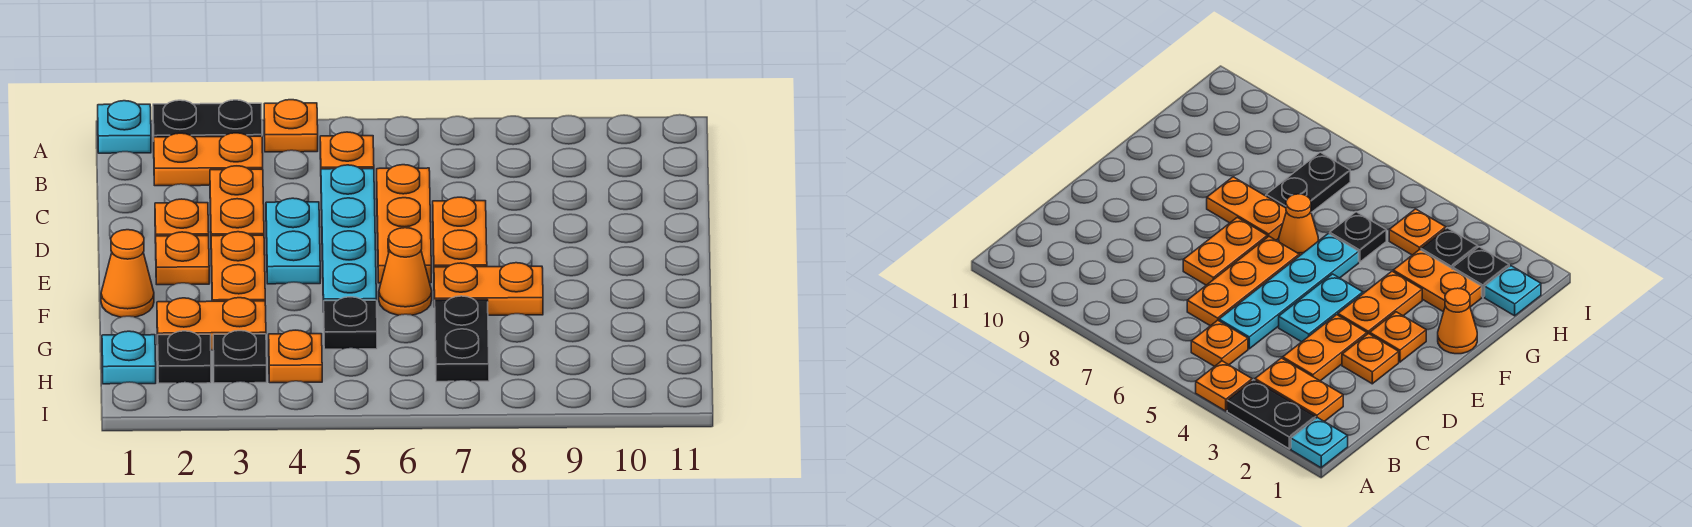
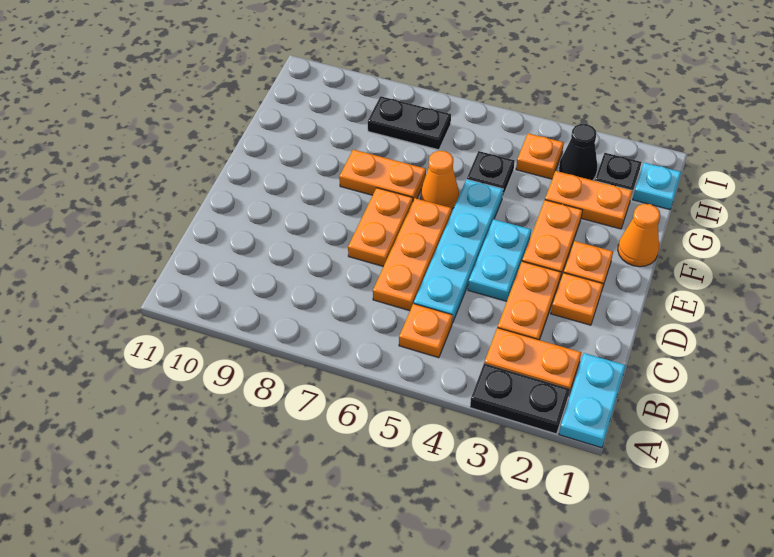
cyan 1x1 plate [98,101,151,153] -> cyan 1x2 plate [559,353,626,448]
orange 1x1 plate [264,100,318,152] -> none
black 1x2 plate [435,296,489,382] -> black 1x2 plate turned to [368,96,451,150]
black 1x1 plate [213,331,267,383] -> black 1x1 cone [559,124,597,180]

